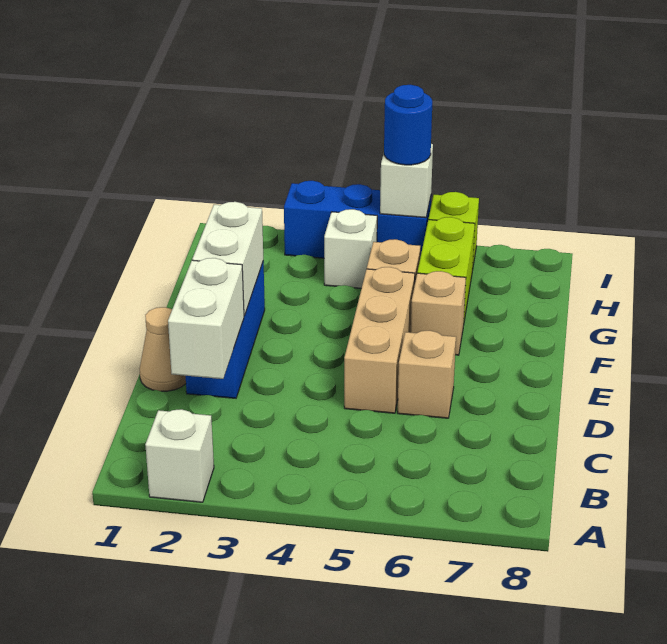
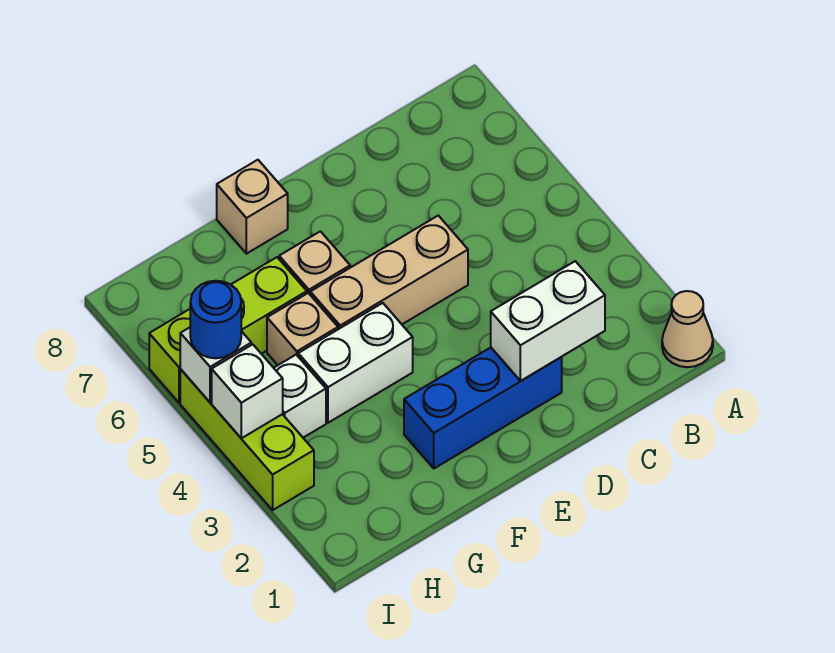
white 1x1 brick [145,409,214,502] -> white 1x1 brick moved to [212,344,283,438]
tan 1x1 cone [140,307,186,391] -> tan 1x1 cone moved to [662,291,713,367]
tan 1x1 brick [398,330,456,418] -> tan 1x1 brick moved to [217,160,288,254]
white 1x2 brick [192,202,263,316] -> white 1x2 brick moved to [298,303,413,423]
blue 1x3 brick [284,181,431,258] -> lime 1x3 brick [180,369,314,510]

